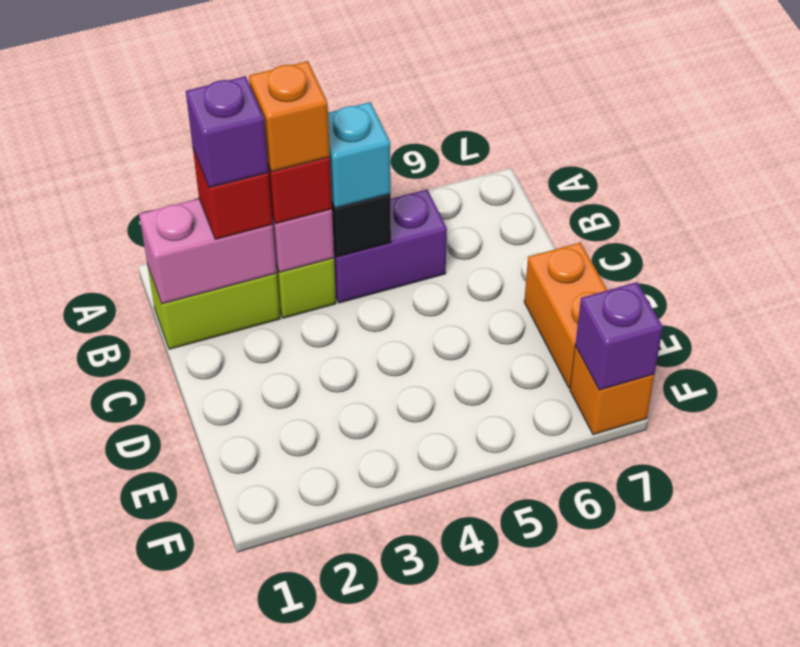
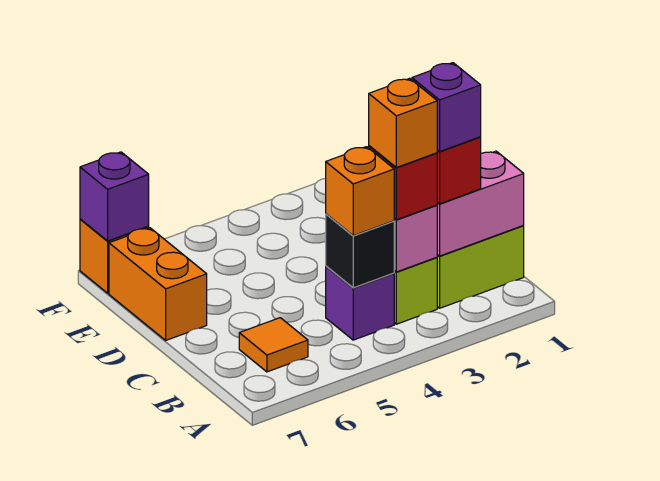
purple 1x2 brick [334,189,447,303] -> purple 1x1 brick [326,266,394,340]
cyan 1x1 brick [328,102,391,208] -> orange 1x1 brick [326,147,394,236]
none -> orange 1x1 tile [239,318,308,372]

